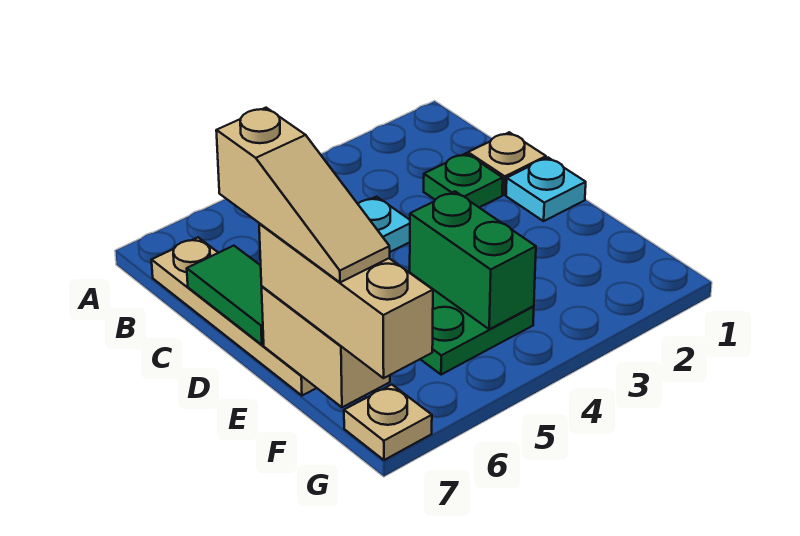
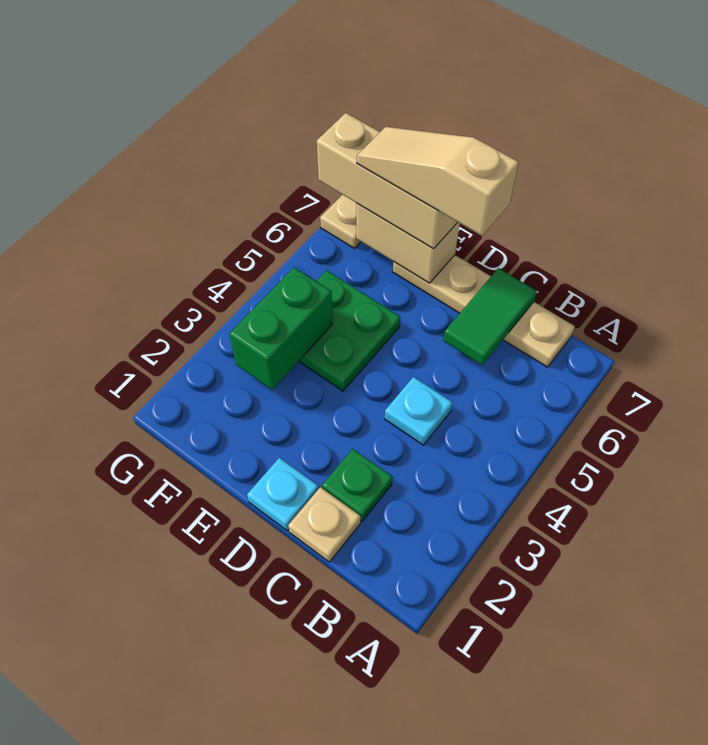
green 1x2 tile [187,246,264,345] -> green 1x2 tile turned to [443,268,537,365]
green 1x2 brick [410,191,536,329] -> green 1x2 brick turned to [229,268,333,390]

